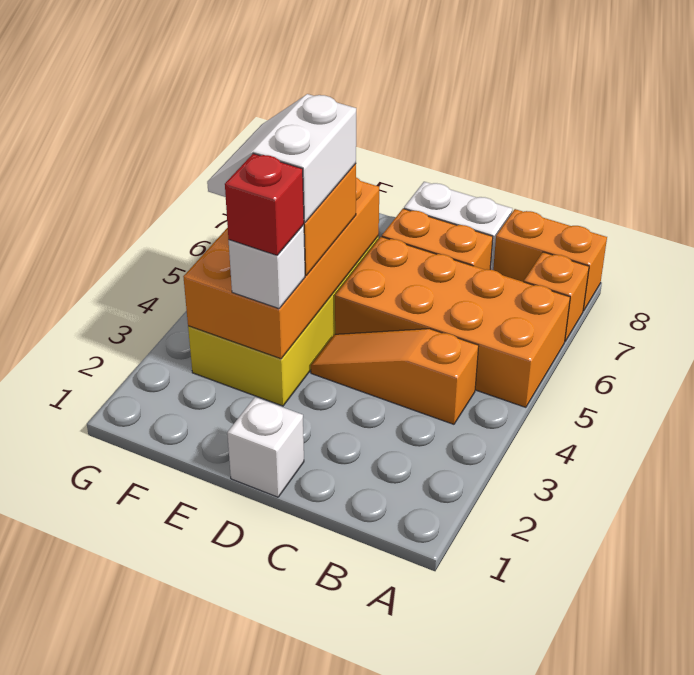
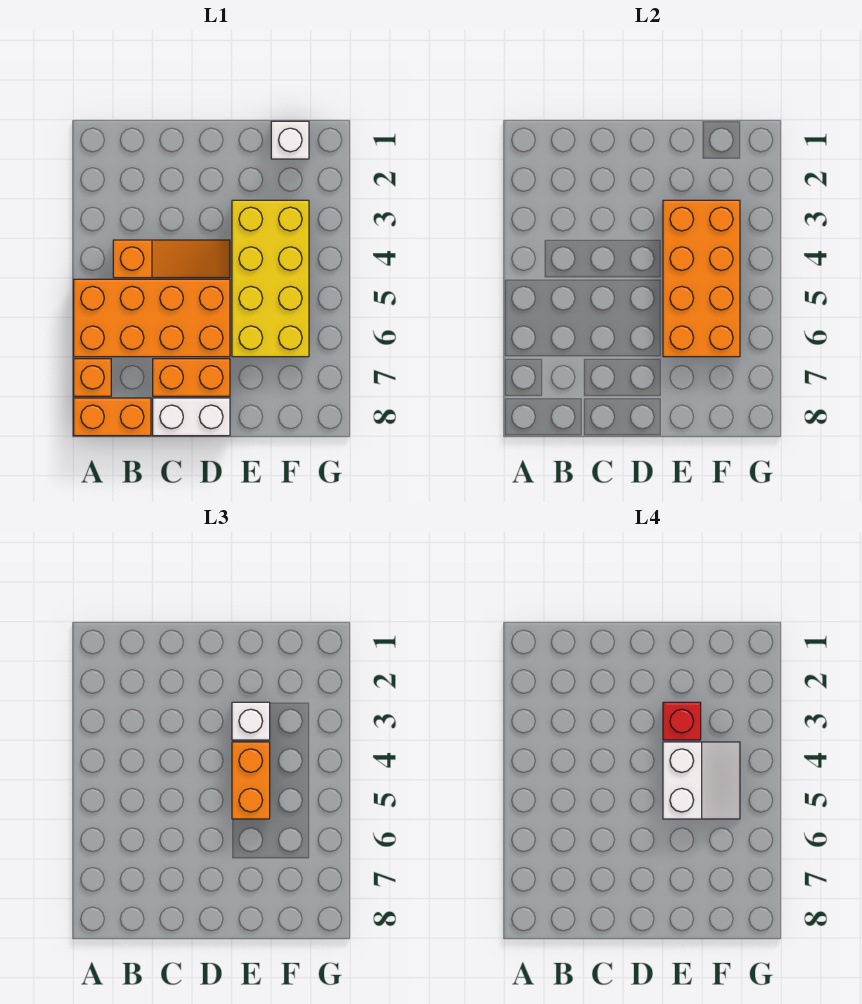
white 1x1 brick [227,397,304,497] -> white 1x1 brick moved to [271,121,309,159]

